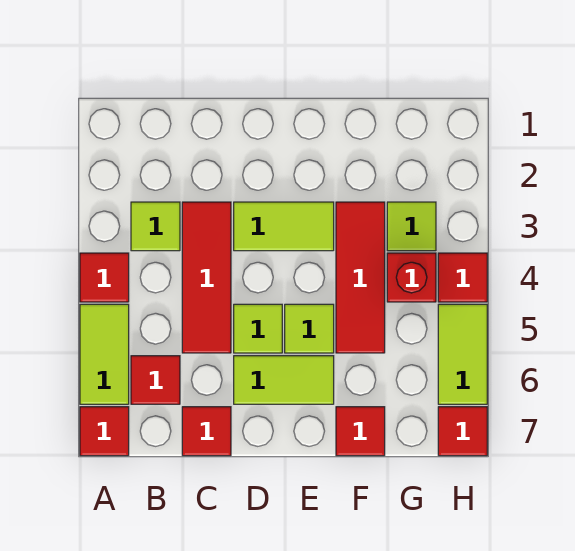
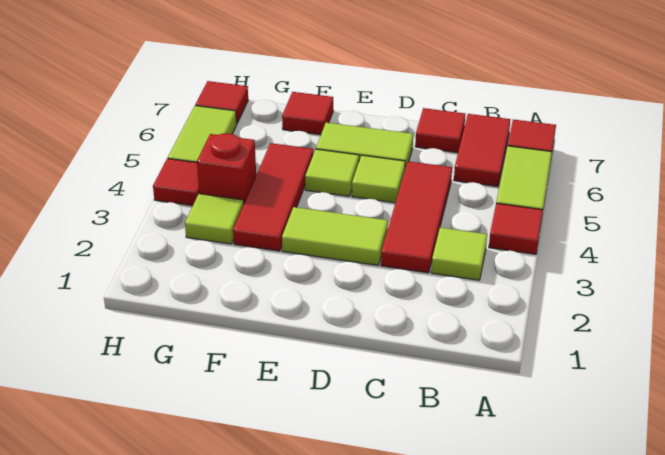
red 1x1 tile [131,356,180,404] -> red 1x2 tile [454,114,511,187]

